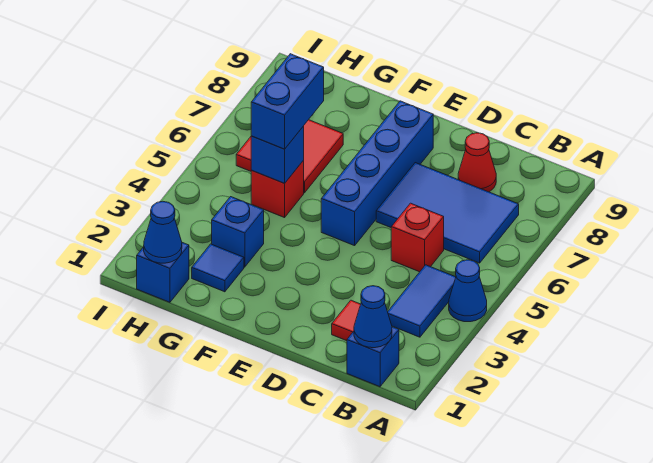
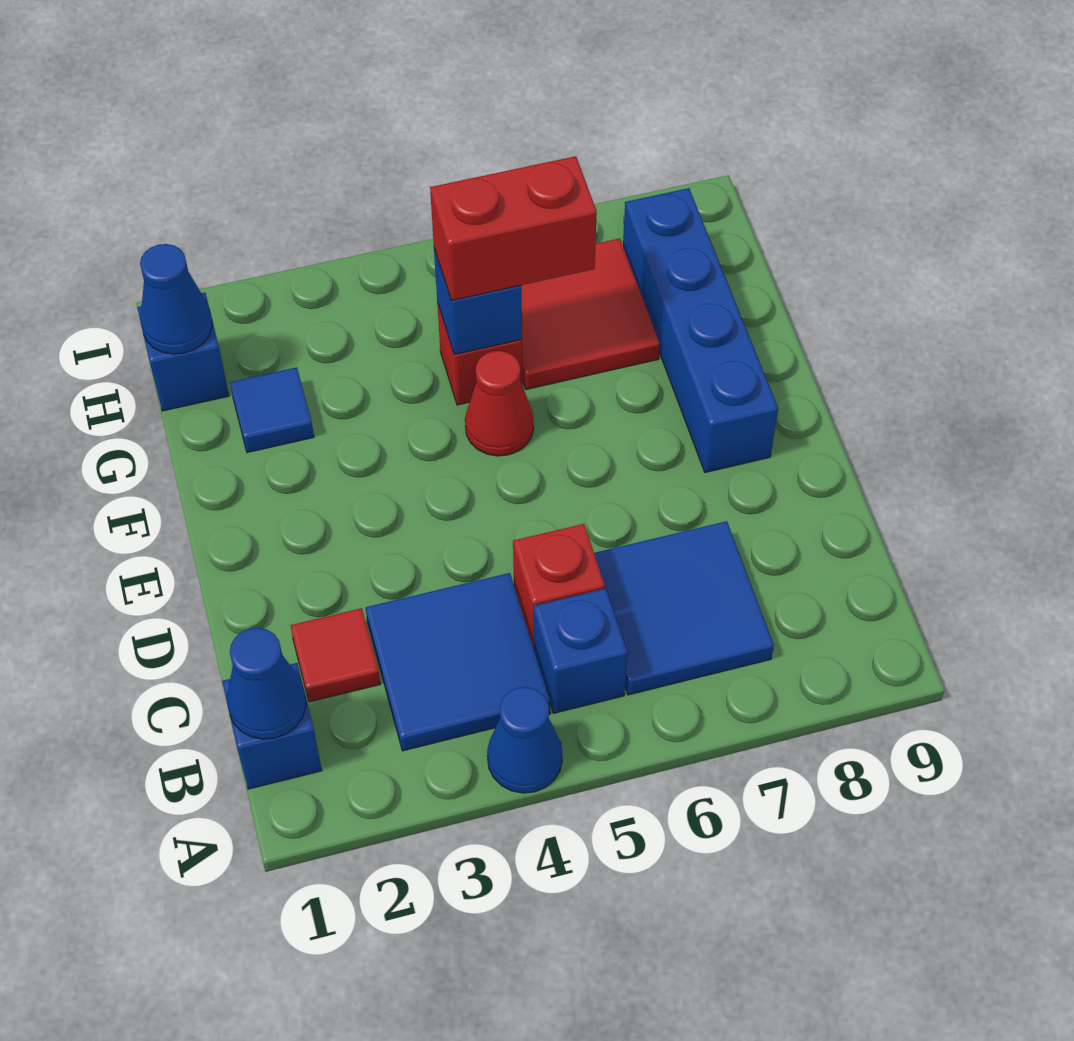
blue 1x2 tile [388,265,456,337] -> blue 2x2 tile [366,573,550,751]
blue 2x3 tile [376,163,519,263] -> blue 2x2 tile [594,521,774,695]
red 1x1 cone [458,133,496,192] -> red 1x1 cone moved to [465,351,534,456]
blue 1x4 brick [321,101,433,246] -> blue 1x4 brick turned to [623,188,778,473]
blue 1x1 brick [212,197,264,267] -> blue 1x1 brick moved to [534,589,628,713]
blue 1x2 brick [251,54,324,149] -> red 1x2 brick [430,156,597,300]

